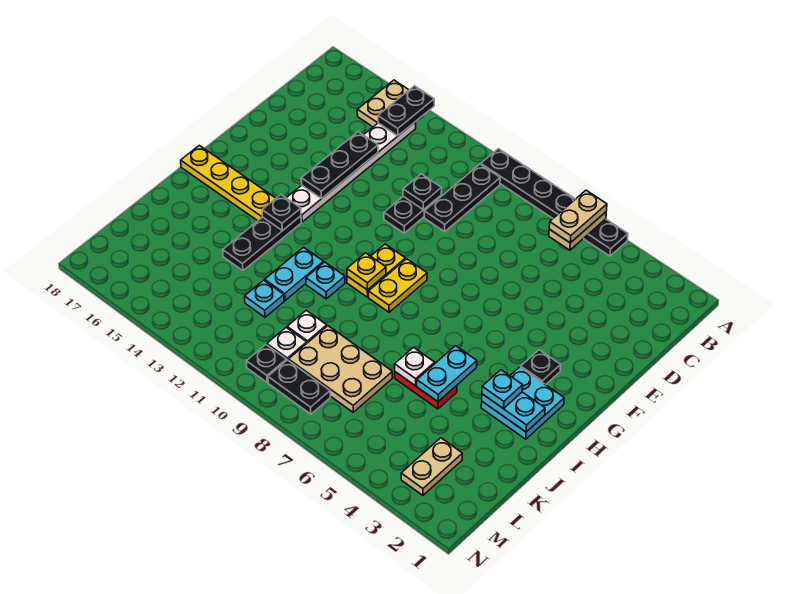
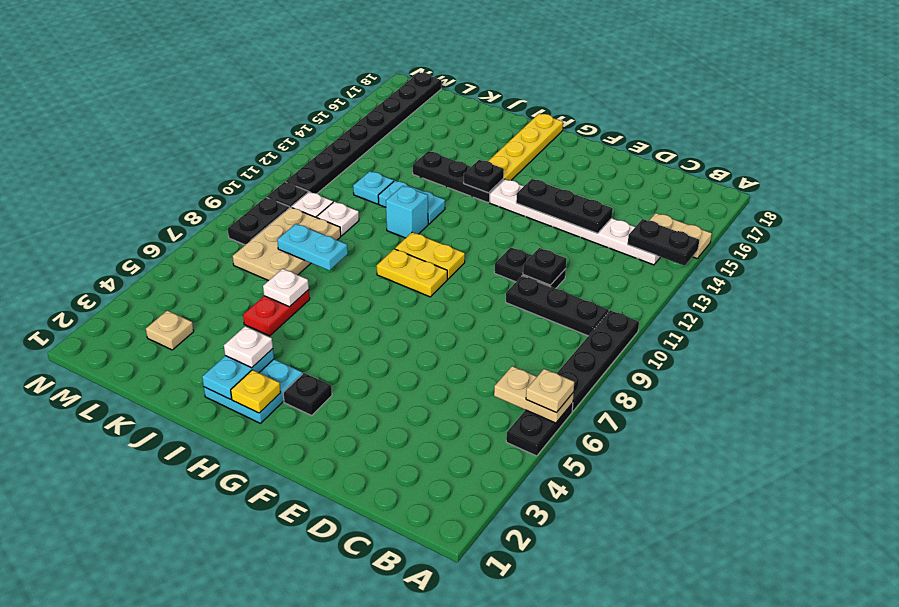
tan 1x2 plate [549,190,607,243] -> tan 1x1 plate [526,369,574,413]
yellow 1x1 plate [347,253,386,290] -> yellow 1x1 plate moved to [231,370,281,413]
cyan 1x1 plate [482,370,523,408] -> white 1x1 plate [224,326,273,368]
cyan 1x2 plate [417,346,477,402] -> cyan 1x2 plate moved to [277,224,348,270]
cyan 1x1 plate [306,262,345,299] -> cyan 1x1 brick [386,186,428,238]
tan 1x2 plate [401,438,463,495] -> tan 1x1 plate [146,311,194,350]
none -> black 1x8 plate [286,73,441,194]

